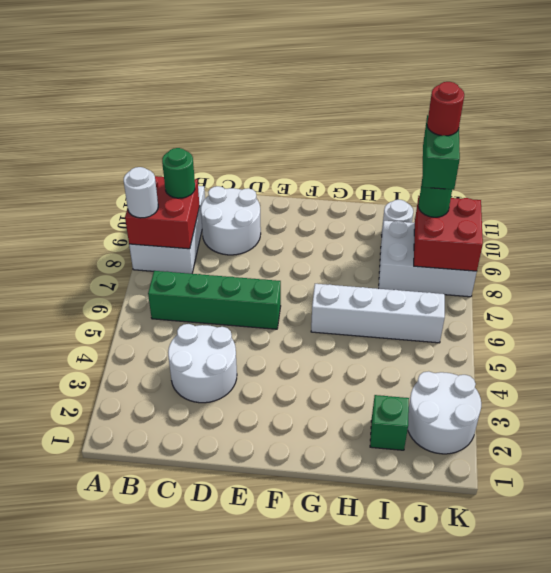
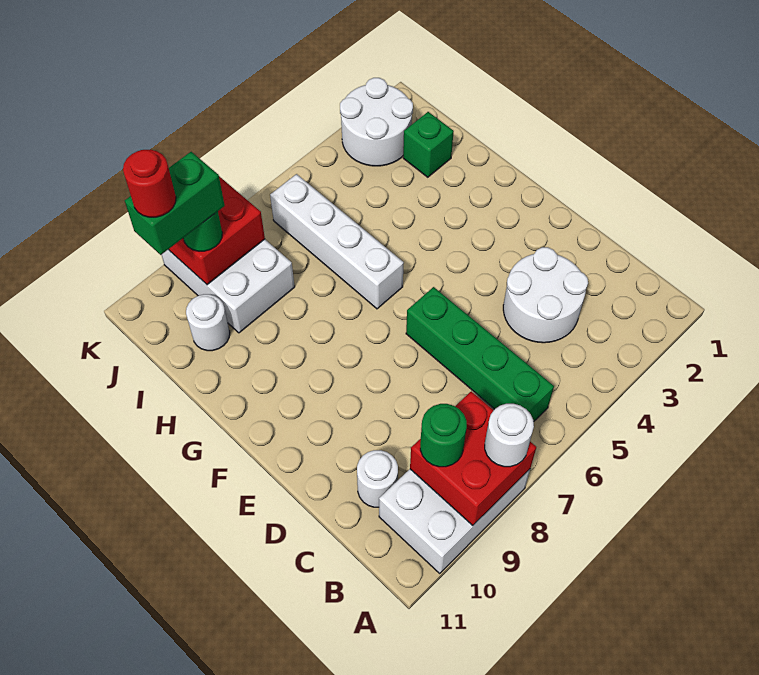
white 2x2 round brick [201,186,261,255] -> white 1x1 round brick [357,450,398,507]

